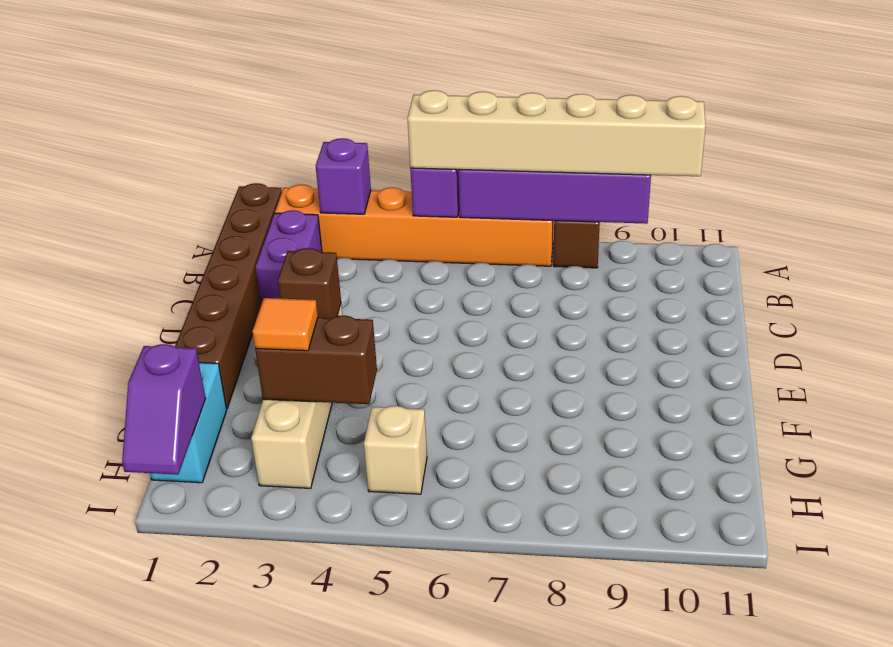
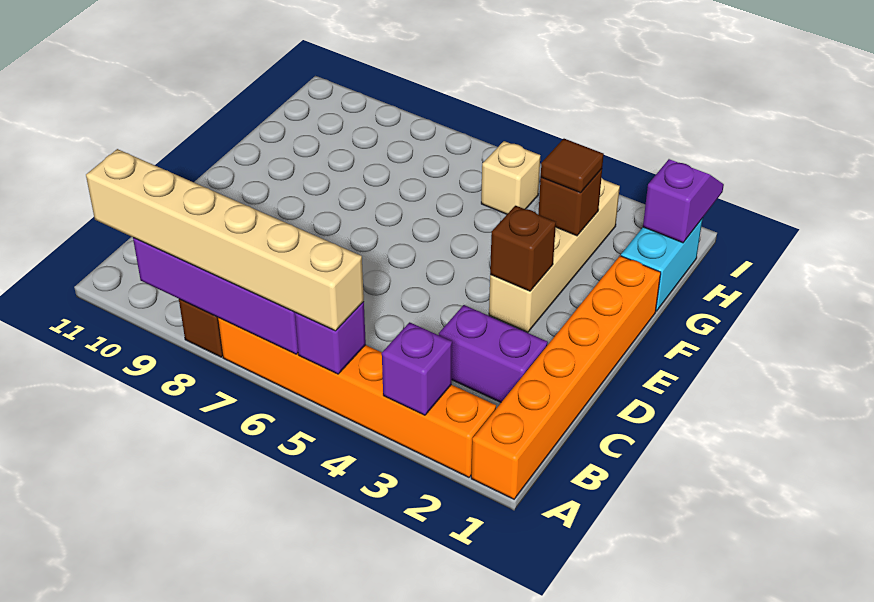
brown 1x6 brick [175,183,282,409] -> orange 1x6 brick [471,256,661,499]
purple 1x2 brick [255,210,322,304] -> purple 1x2 brick turned to [439,305,548,402]
brown 1x2 brick [255,315,377,404] -> brown 1x1 brick [538,169,602,236]
orange 1x1 tile [252,298,318,351] -> brown 1x1 tile [541,139,604,193]

